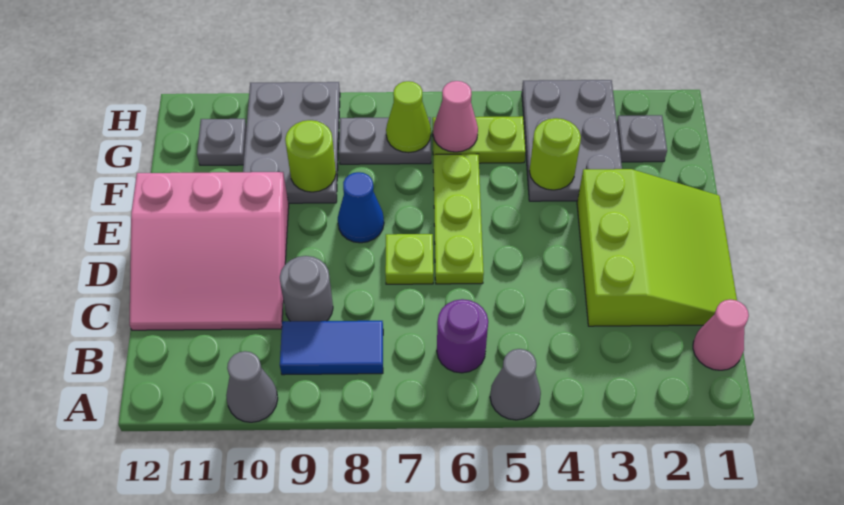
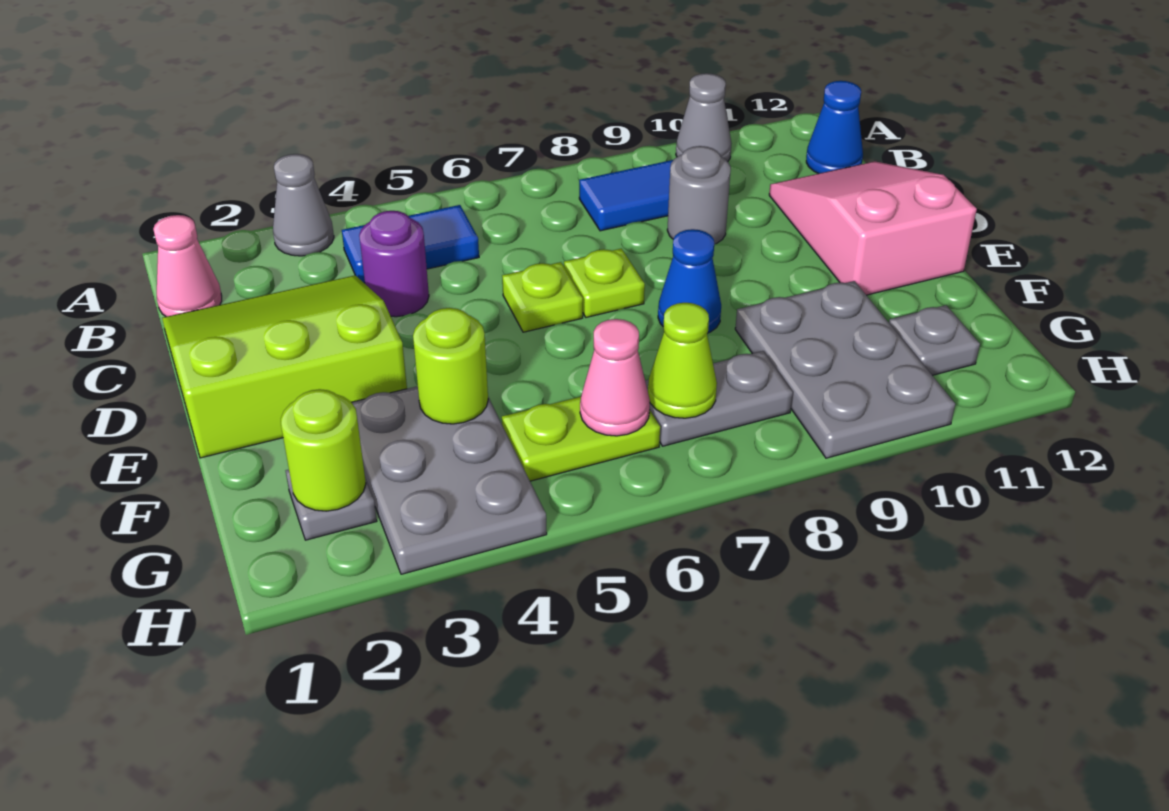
grey 1x1 cone [490,349,541,420] -> grey 1x1 cone moved to [273,154,334,256]
none -> blue 1x2 tile [342,205,479,283]
purple 1x1 round brick [437,299,488,373] -> purple 1x1 round brick moved to [359,211,429,317]
none -> blue 1x1 cone [806,81,863,174]
lime 3x3 slope [577,169,737,326] -> lime 3x3 slope turned to [162,275,407,458]
pink 3x3 slope [129,172,289,330] -> pink 2x3 slope [769,161,977,295]
lime 1x3 plate [433,154,484,284] -> lime 1x1 plate [502,262,583,332]
lime 1x1 round brick [285,120,336,192] -> lime 1x1 round brick moved to [281,389,366,511]

